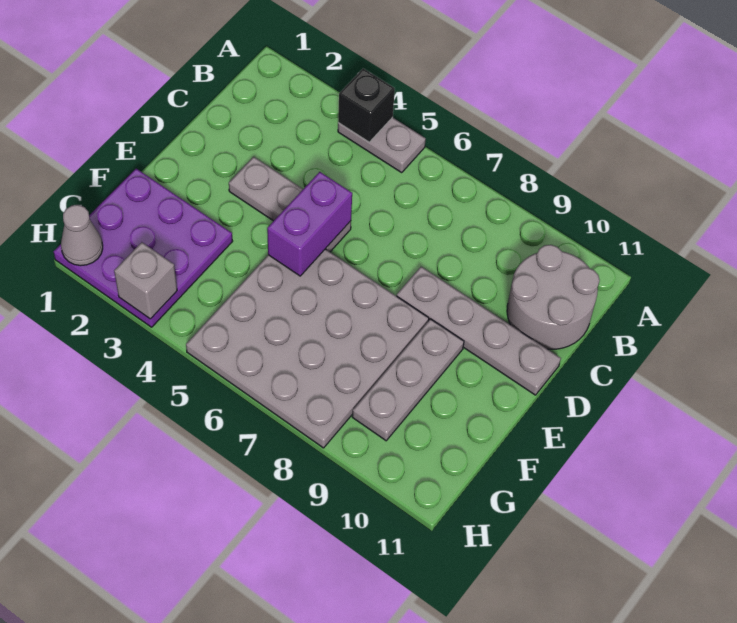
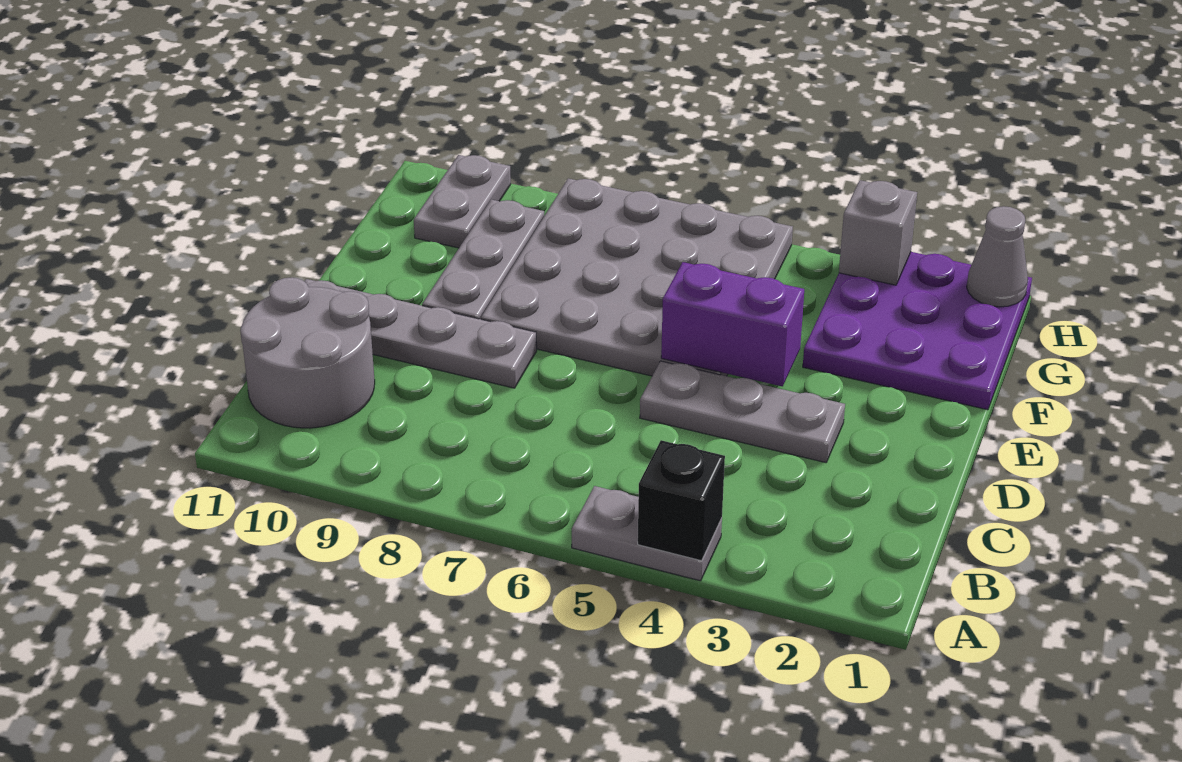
purple 1x2 brick [267,172,352,276] -> purple 1x2 brick turned to [661,262,804,386]
none -> grey 1x2 plate [414,155,511,248]

